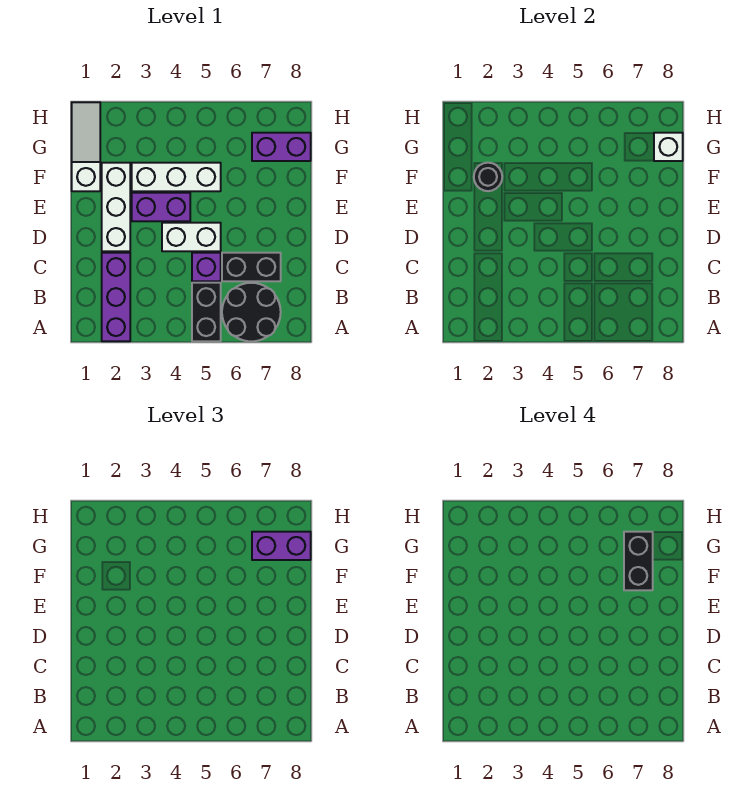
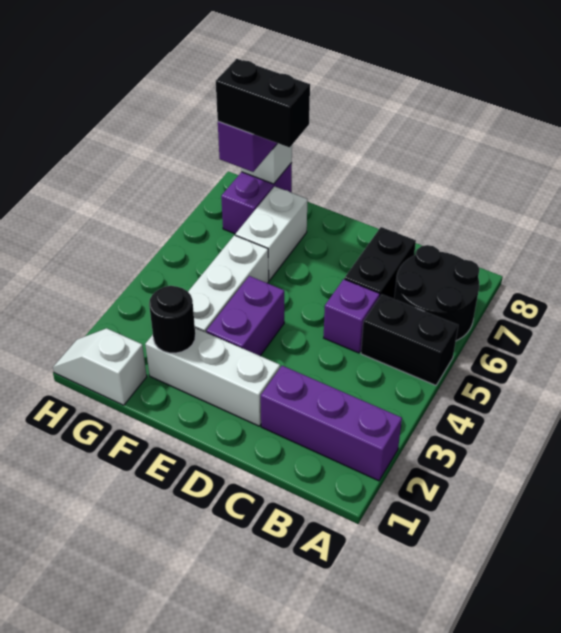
white 1x2 brick [162,223,221,251] -> white 1x2 brick moved to [235,186,307,281]
white 1x3 slope [72,102,100,191] -> white 1x2 slope [53,328,147,405]

